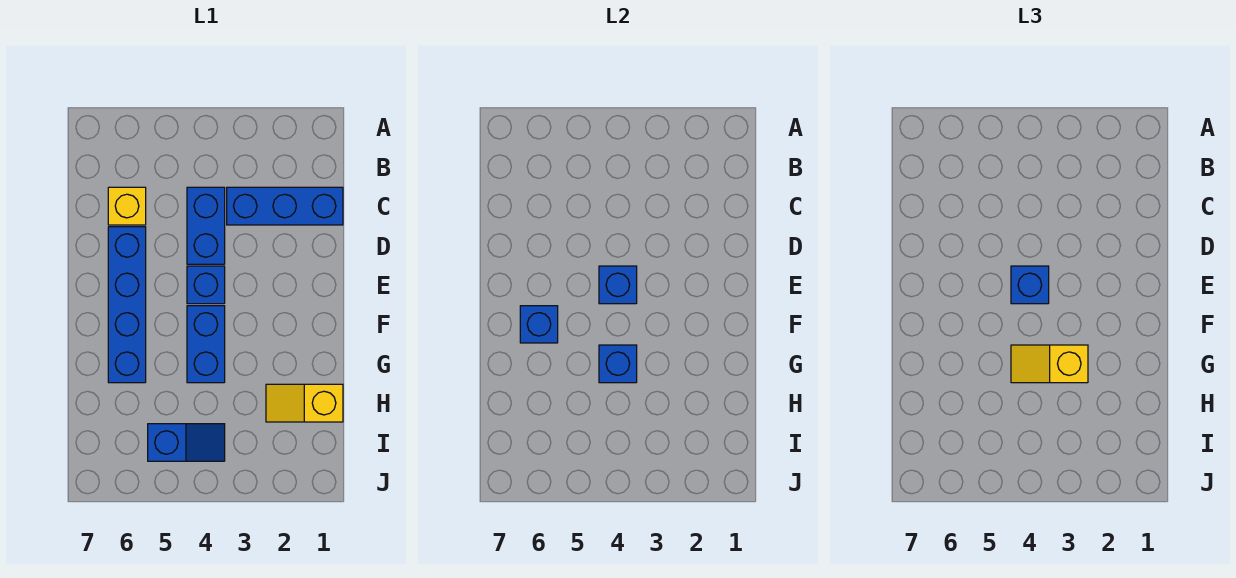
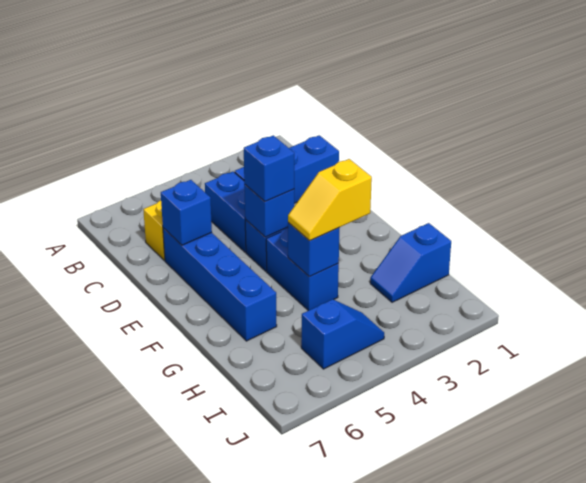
blue 1x1 brick [520,306,558,343] -> blue 1x1 brick moved to [161,180,212,245]
yellow 1x2 slope [266,384,343,422] -> blue 1x2 slope [370,223,451,302]

